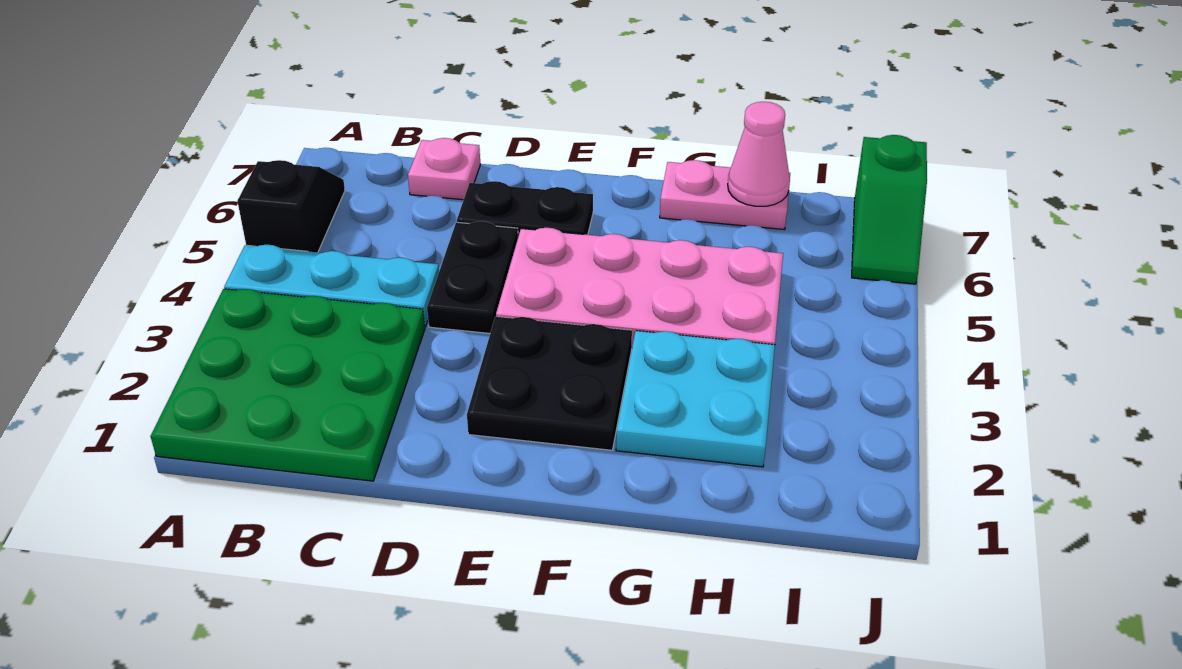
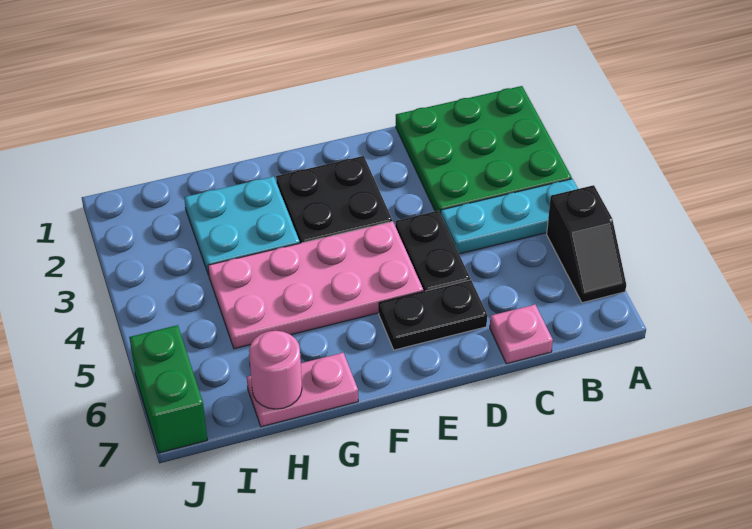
pink 1x1 cone [728,102,790,206] -> pink 1x1 round brick [249,331,302,409]
green 1x2 slope [852,135,927,284] -> green 1x2 brick [129,325,207,453]

